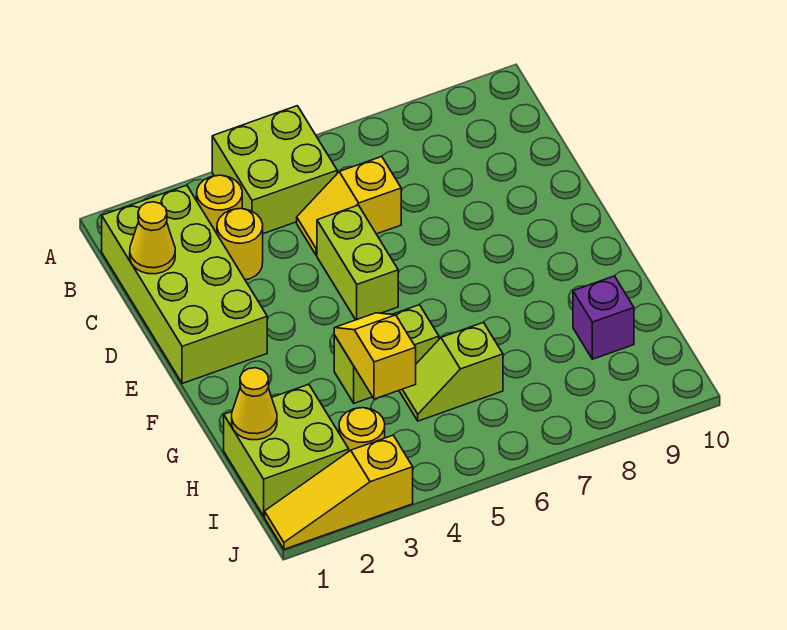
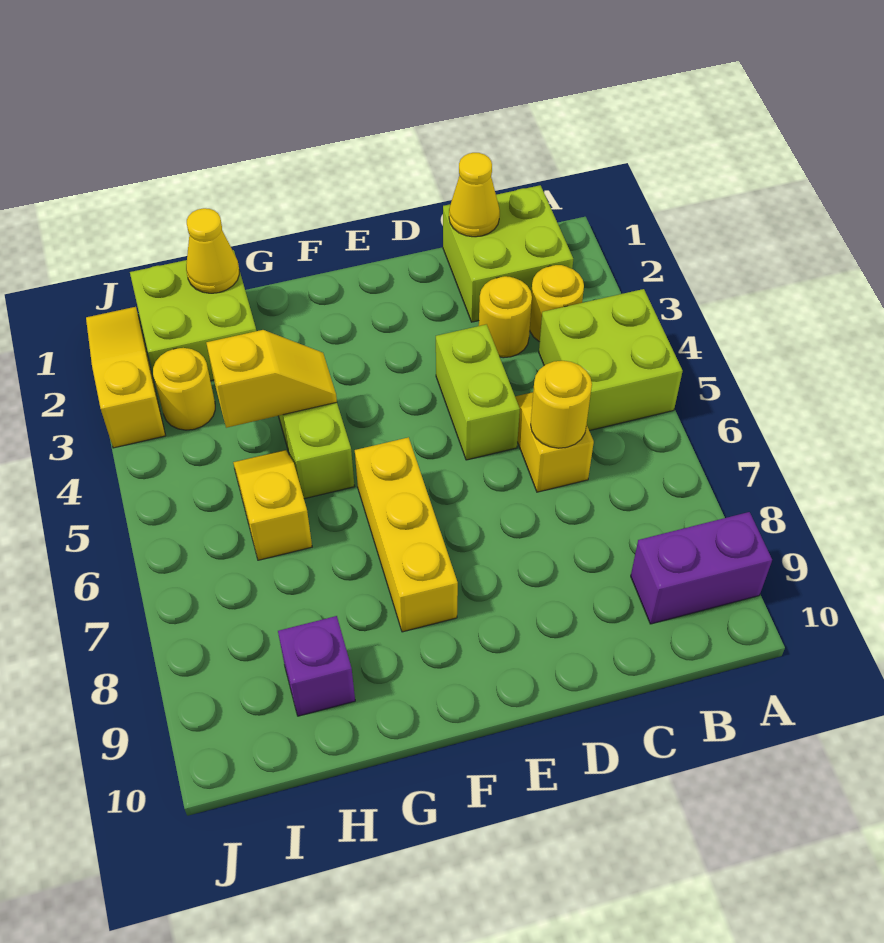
none -> purple 1x2 brick [631,512,772,624]
lime 2x4 brick [102,185,267,384] -> lime 2x2 brick [443,185,573,322]
none -> yellow 1x1 round brick [531,361,592,448]
lime 1x2 brick [317,205,398,320] -> lime 1x2 brick turned to [436,324,520,460]
none -> yellow 1x3 brick [355,437,458,632]
lime 1x2 slope [399,322,503,421] -> yellow 1x2 slope [233,450,312,560]

